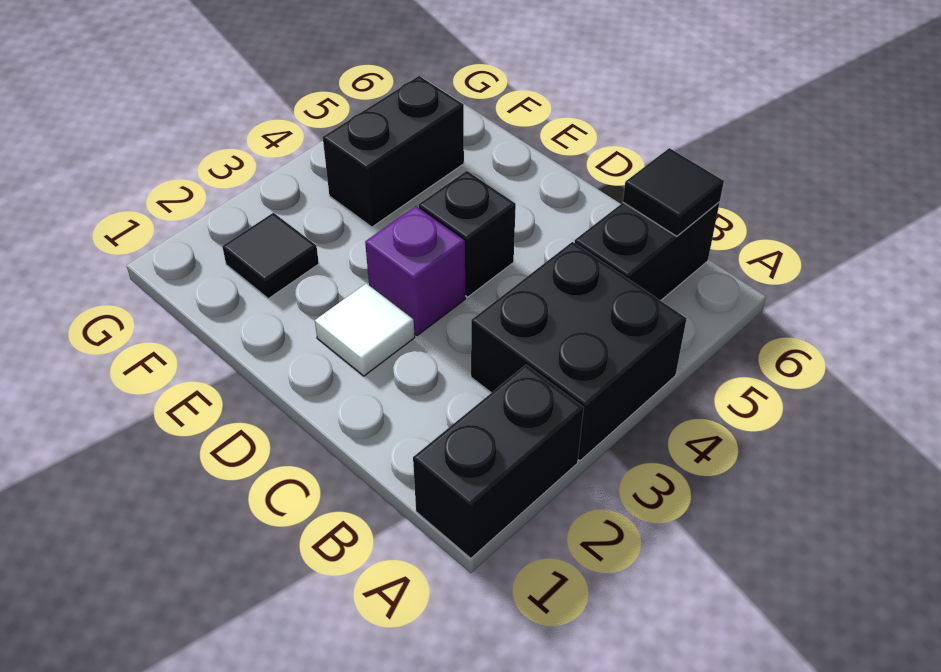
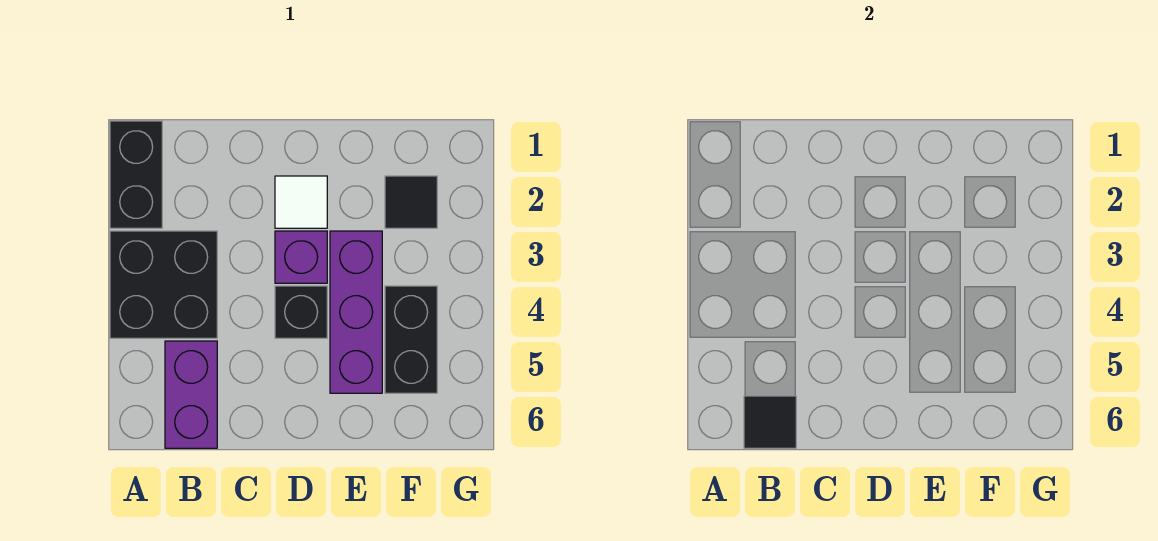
black 1x2 brick [575,202,720,301] -> purple 1x2 brick [165,341,217,448]
none -> purple 1x3 brick [330,231,382,393]

